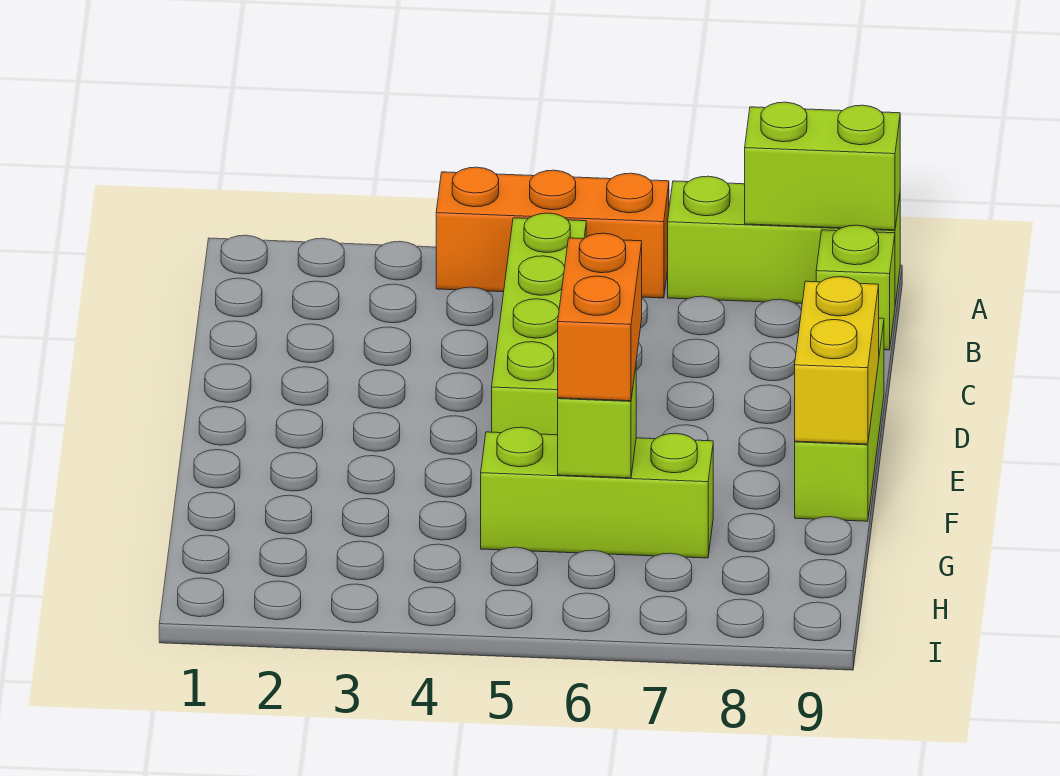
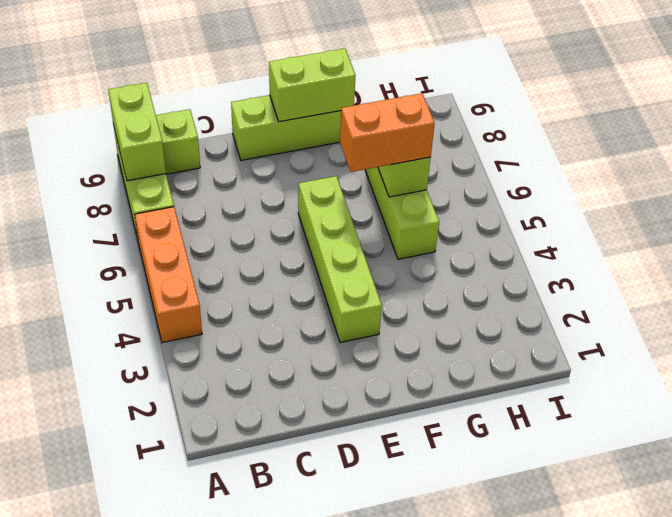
lime 1x4 brick [492,213,586,435] -> lime 1x4 brick turned to [298,176,382,343]
yellow 1x2 brick [795,277,879,444] -> lime 1x2 brick [269,48,356,122]

